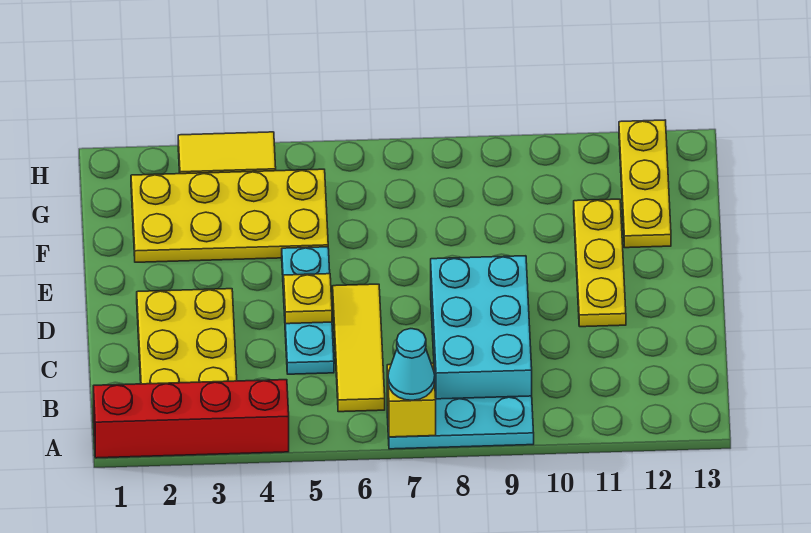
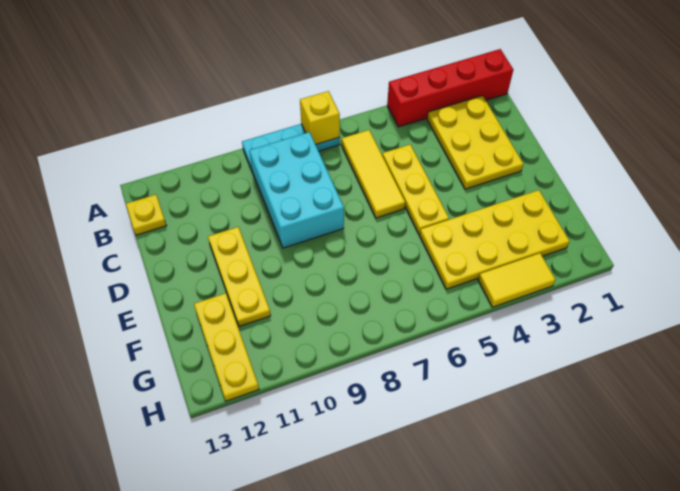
cyan 1x1 cone [388,329,435,400] -> none
cyan 1x3 plate [282,247,334,374] -> yellow 1x3 plate [382,145,449,234]
yellow 1x1 plate [284,274,332,324] -> yellow 1x1 plate moved to [126,195,166,235]

